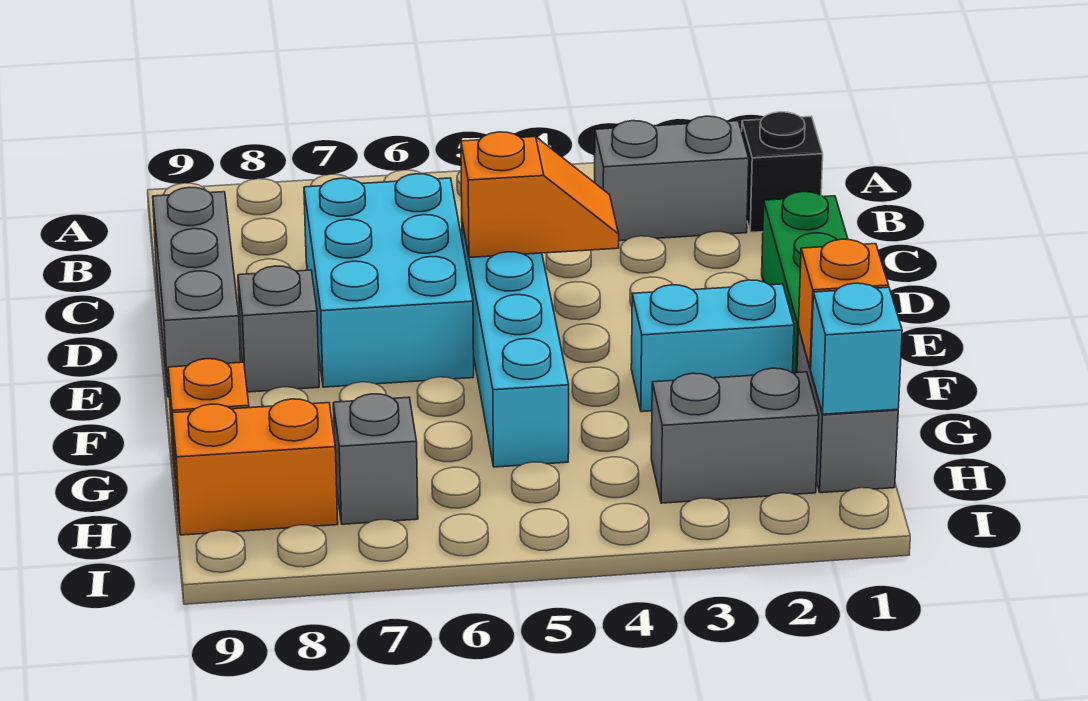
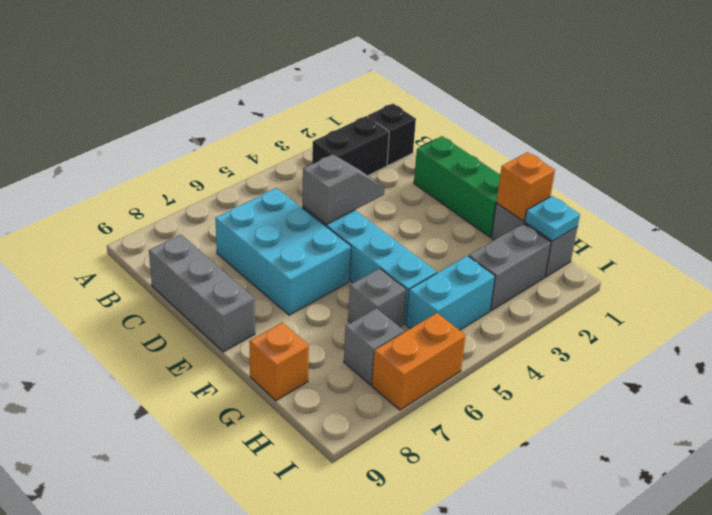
grey 1x2 brick [595,116,749,241] -> black 1x2 brick [312,116,389,175]
orange 1x2 slope [461,132,619,258] -> grey 1x2 slope [302,154,385,224]
grey 1x1 brick [238,266,319,392] -> grey 1x1 brick moved to [348,268,406,327]
cyan 1x2 brick [631,280,794,412] -> cyan 1x2 brick moved to [406,256,495,330]
cyan 1x1 brick [811,283,902,414] -> cyan 1x1 plate [525,196,580,241]
orange 1x2 brick [172,399,338,535] -> orange 1x2 brick moved to [372,313,466,410]

